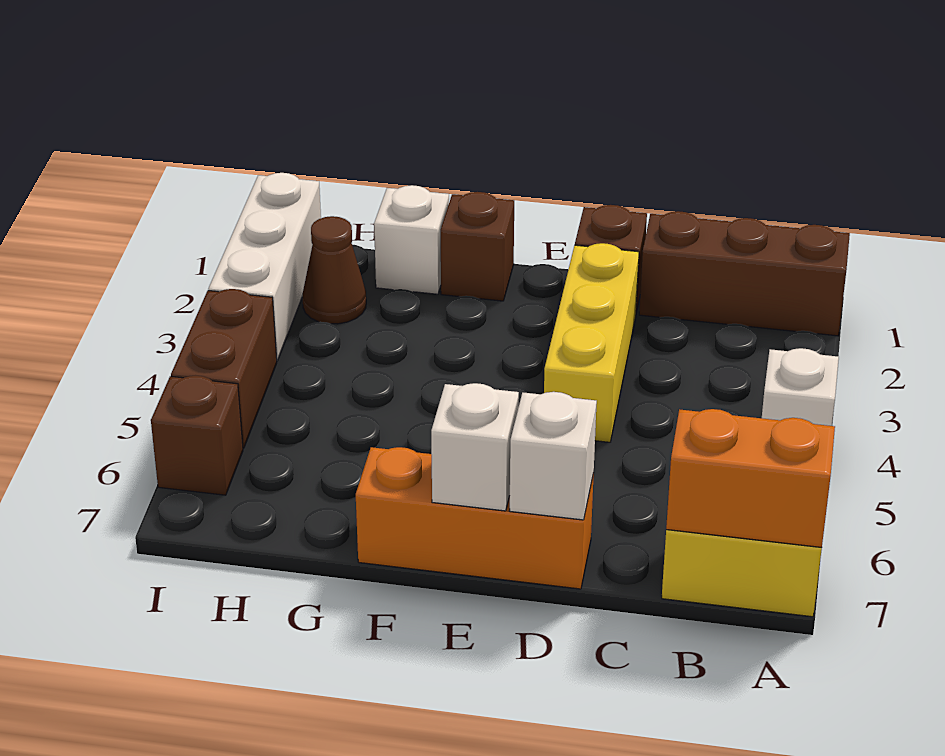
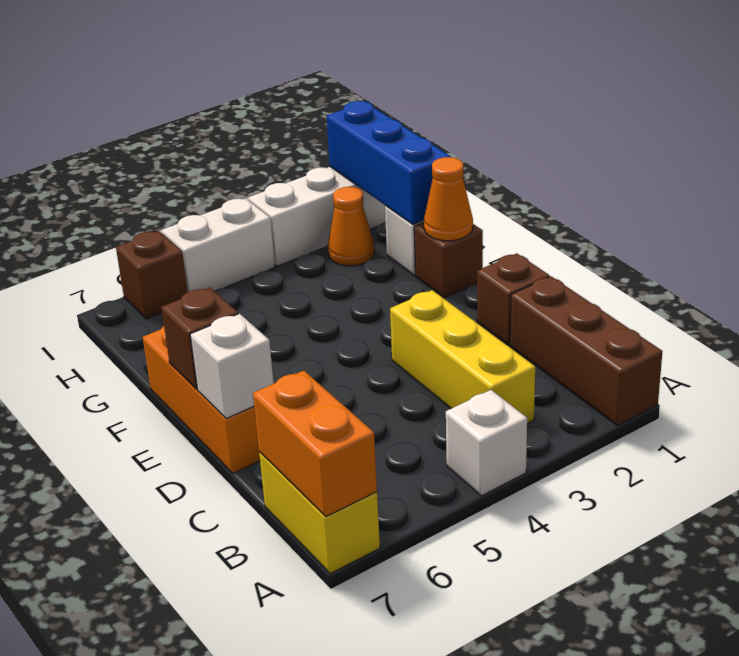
yellow 1x3 brick [544,243,639,442] -> yellow 1x3 brick turned to [390,290,535,424]
white 1x1 brick [431,383,519,511] -> brown 1x1 brick [161,287,238,389]
none -> orange 1x1 cone [424,157,473,241]
none -> blue 1x3 brick [327,101,451,224]
brown 1x1 cone [302,216,366,324] -> orange 1x1 cone [328,187,375,266]
brown 1x2 brick [171,289,277,448] -> white 1x2 brick [161,198,275,292]

